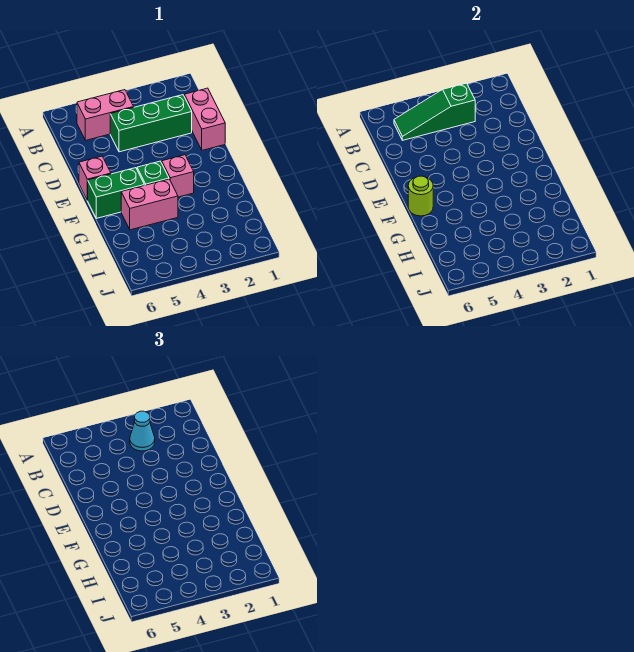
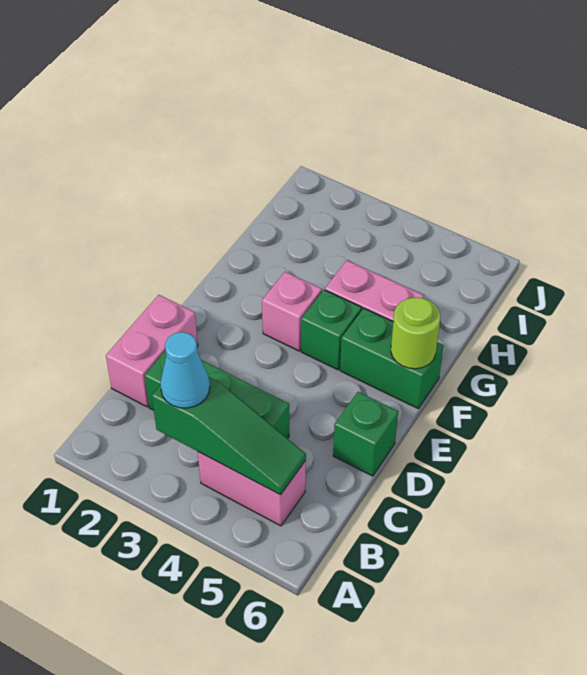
none -> green 1x1 brick [333,392,398,476]
pink 1x1 brick [79,156,111,200] -> none

